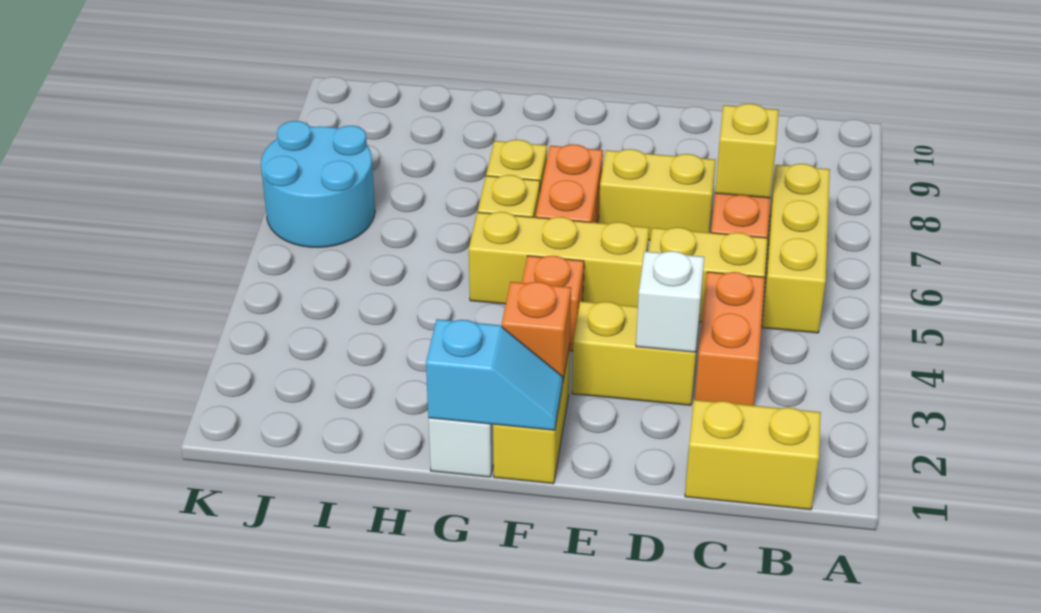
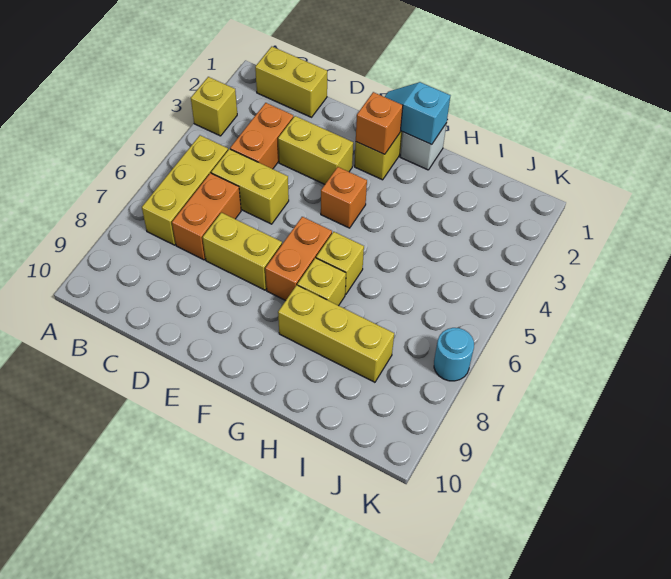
yellow 1x1 brick [715,104,779,198] -> yellow 1x1 brick moved to [191,77,237,136]
white 1x1 brick [636,251,704,352] -> none
yellow 1x3 brick [469,212,649,307] -> yellow 1x3 brick moved to [278,285,394,382]
cyan 2x2 round brick [261,121,375,247] -> cyan 1x1 round brick [434,328,474,381]

